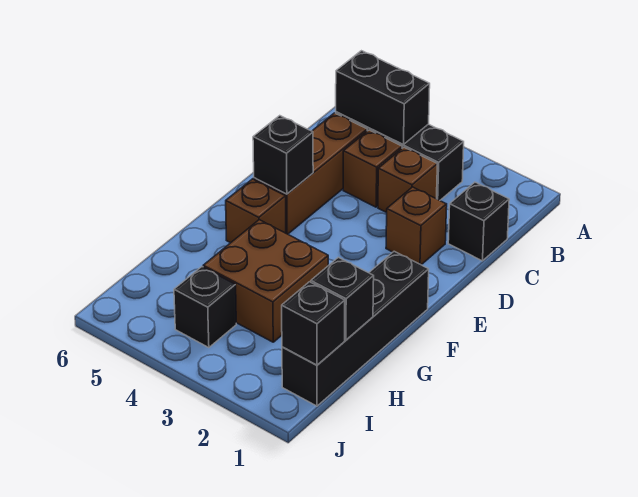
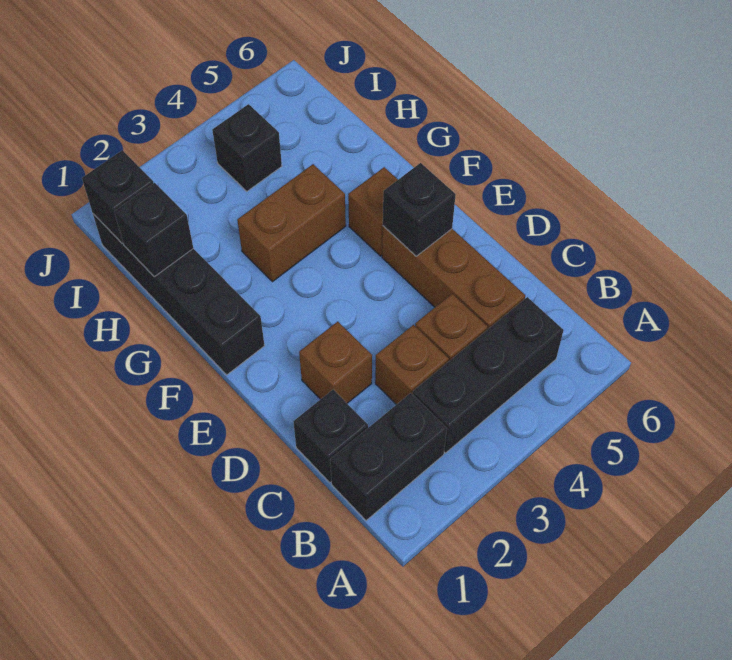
black 1x2 brick [336,51,430,144] -> black 1x2 brick moved to [330,393,447,521]
brown 2x2 brick [203,220,328,342] -> brown 1x2 brick [237,164,346,282]

